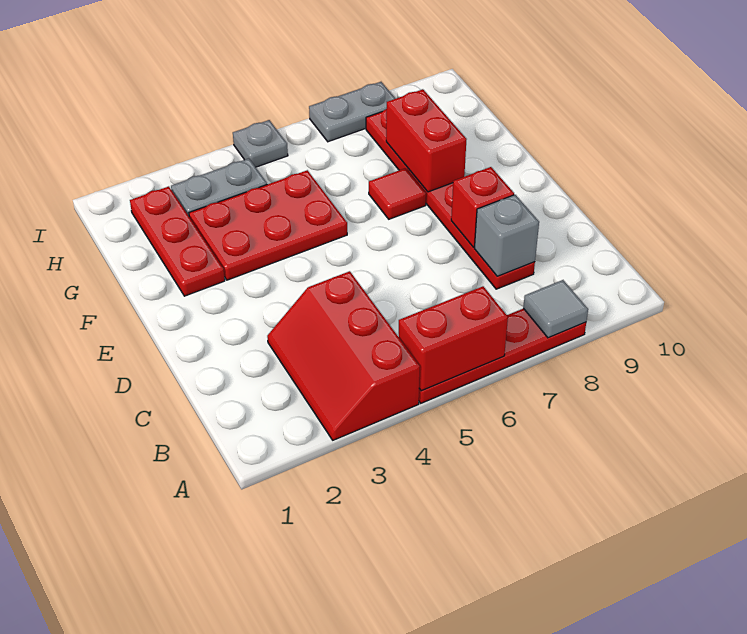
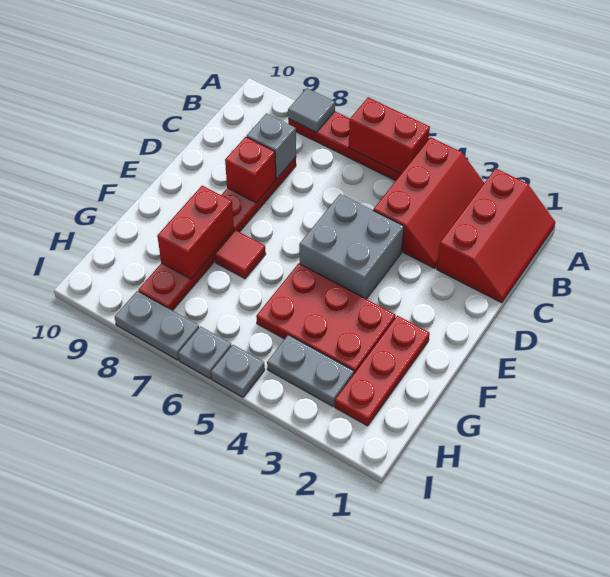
none -> red 2x3 slope [437,168,555,303]
none -> grey 2x2 brick [299,194,404,299]
none -> grey 1x1 plate [178,327,231,379]

